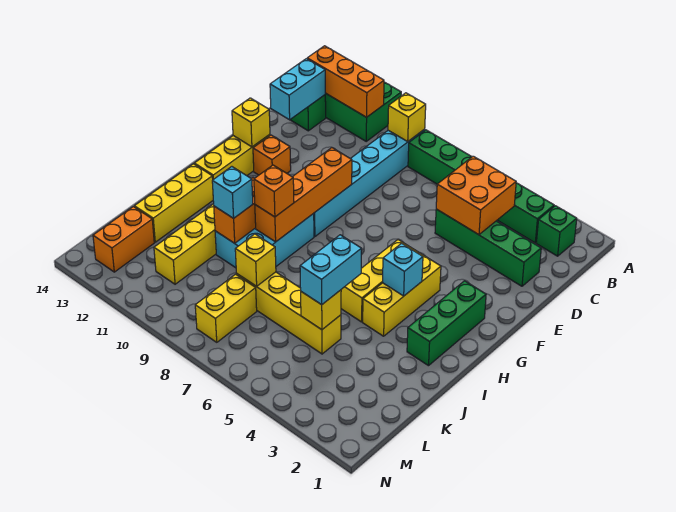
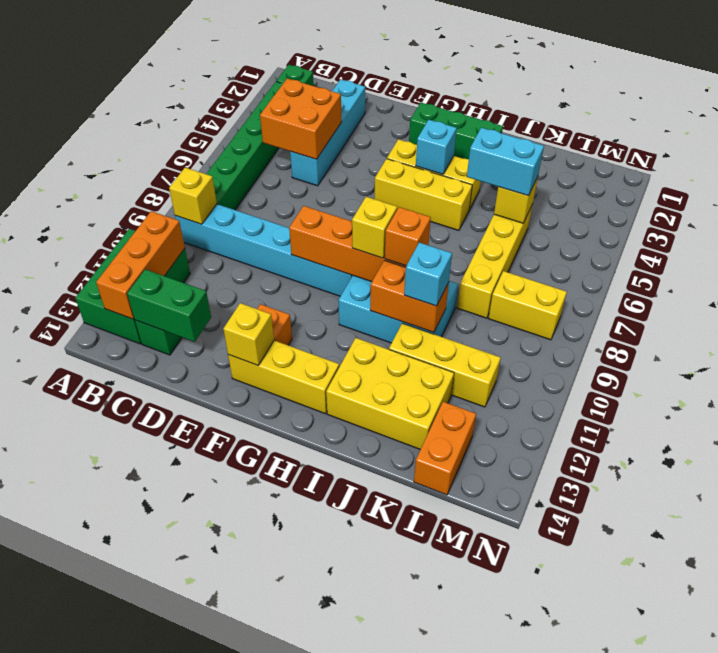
cyan 1x2 brick [270,59,325,120] -> green 1x2 brick [127,269,211,342]
green 1x4 brick [435,209,541,286] -> cyan 1x4 brick [290,80,365,186]
yellow 1x3 brick [134,164,213,242] -> yellow 2x3 brick [326,338,454,449]
yellow 1x1 brick [235,234,276,286] -> yellow 1x1 brick moved to [352,197,397,258]
orange 1x2 brick [93,207,154,272] -> orange 1x2 brick turned to [414,402,476,495]

